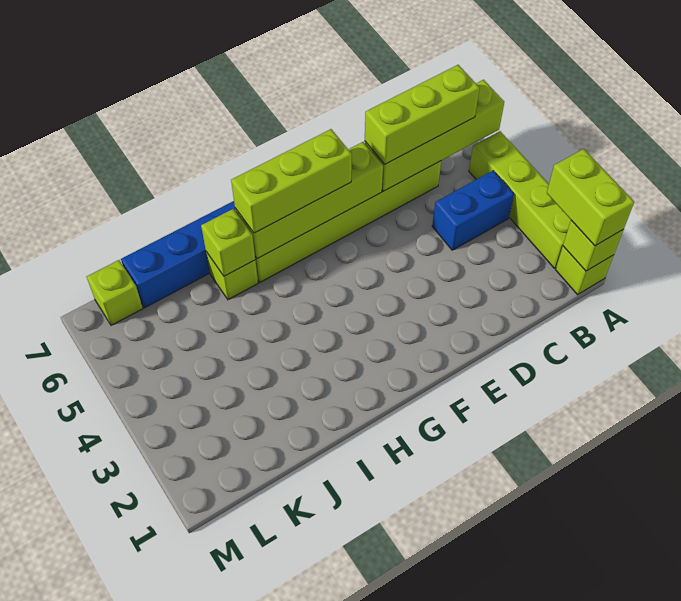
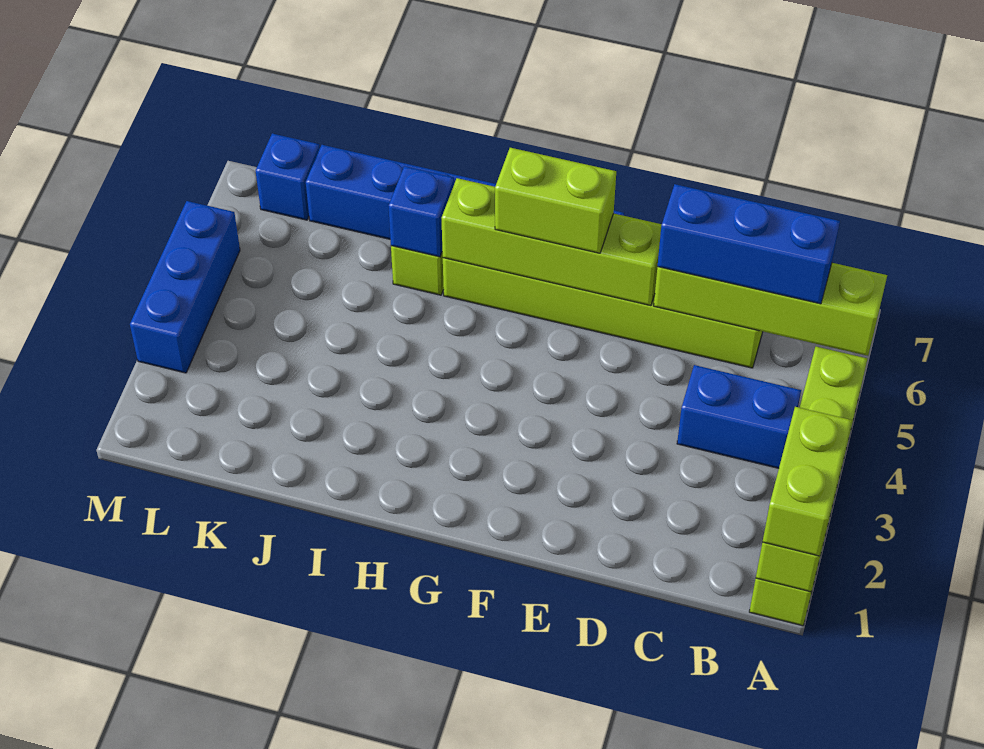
lime 1x3 brick [365,65,480,164] -> blue 1x3 brick [658,184,840,304]
lime 1x3 brick [231,129,352,233] -> lime 1x2 brick [495,148,616,253]
lime 1x1 brick [201,209,255,276] -> blue 1x1 brick [389,166,454,257]
lime 1x1 brick [87,260,143,325] -> blue 1x1 brick [256,133,320,220]
none -> blue 1x3 brick [130,201,240,373]

